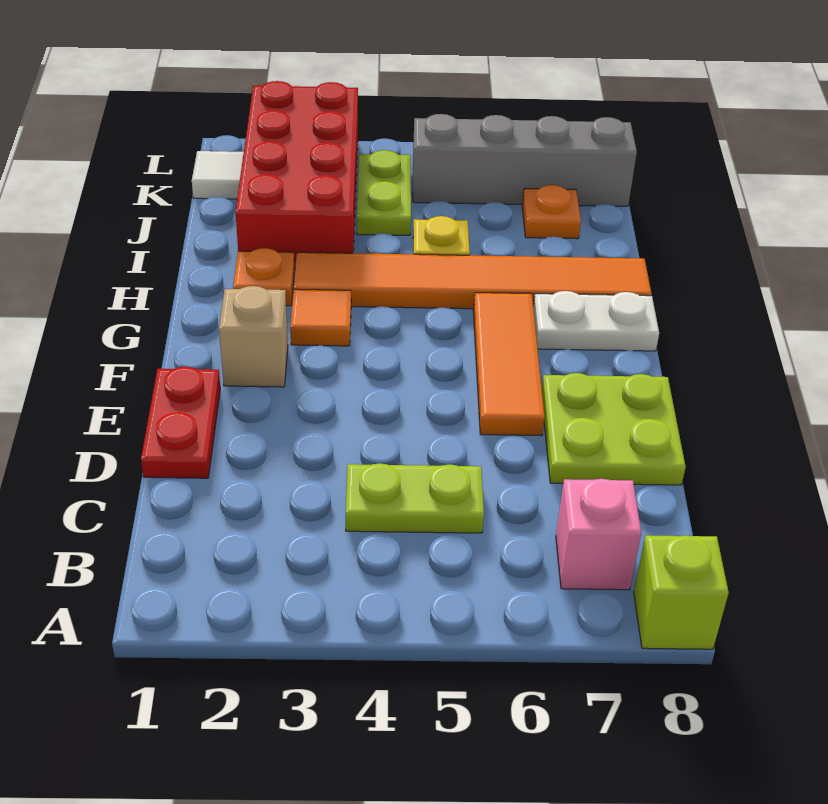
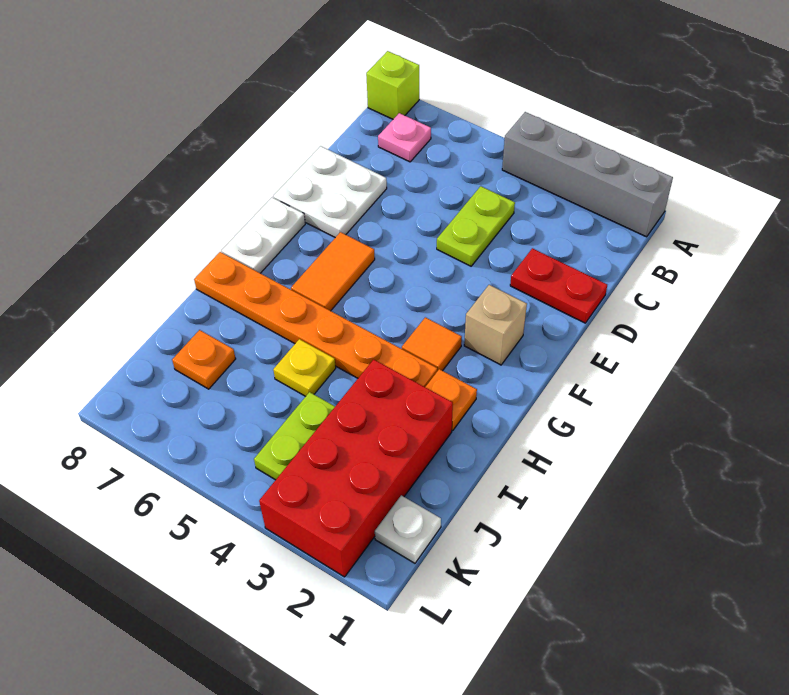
pink 1x1 brick [556,479,641,590] -> pink 1x1 plate [378,113,431,162]
lime 1x2 plate [346,463,484,533] -> lime 1x2 plate turned to [437,186,515,266]
red 1x2 plate [141,367,220,478] -> red 1x2 plate turned to [510,248,607,323]
lime 2x2 plate [542,373,686,485] -> white 2x2 plate [273,146,387,238]
orange 1x3 tile [473,293,545,436] -> orange 1x2 tile [291,232,375,311]
white 1x2 plate [533,291,659,351] -> white 1x2 plate turned to [221,198,305,273]
orange 1x6 tile [294,252,652,309] -> orange 1x6 plate [194,252,437,387]
white 1x1 tile [192,151,244,199] -> white 1x1 plate [375,495,441,563]
grey 1x4 brick [413,114,637,206] -> grey 1x4 brick moved to [502,112,673,237]

